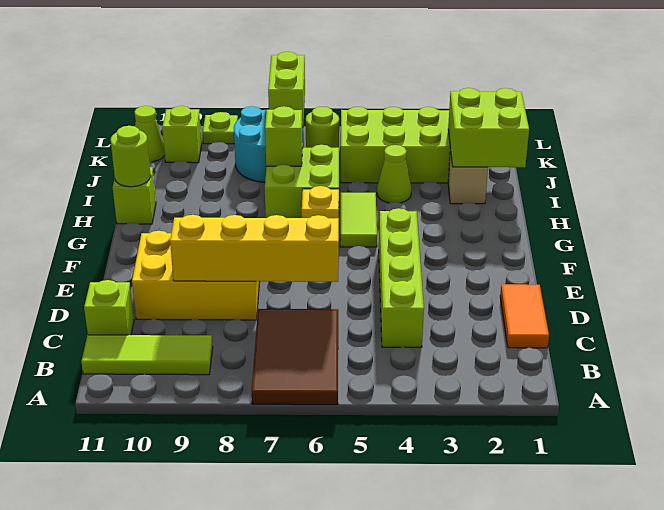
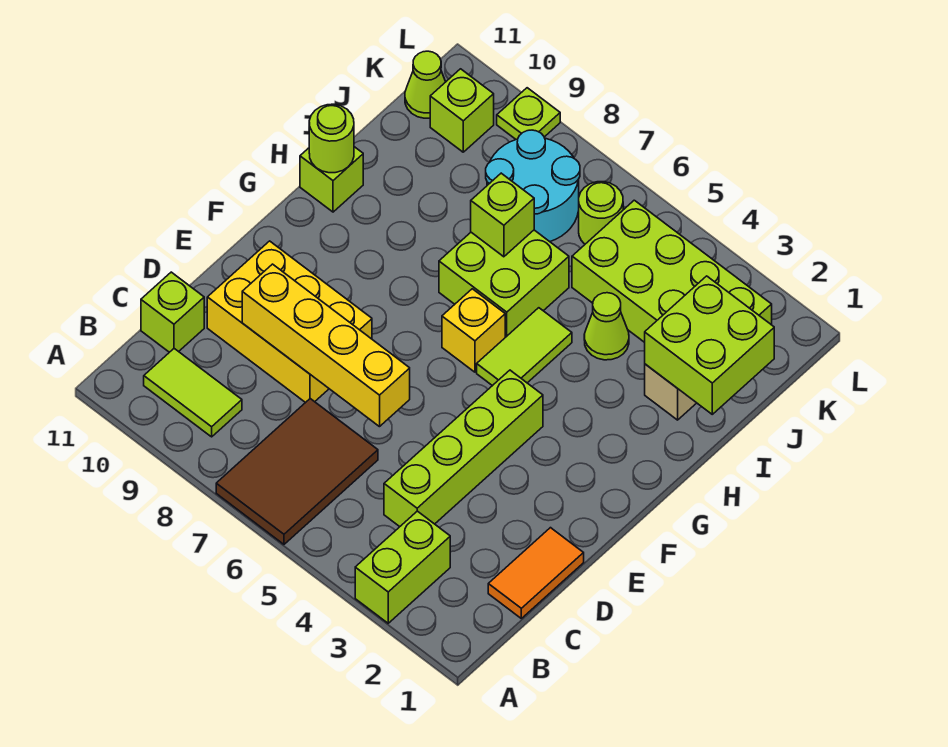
lime 1x3 tile [81,335,213,375] -> lime 1x2 tile [144,349,242,437]
lime 1x2 brick [268,52,305,127] -> lime 1x2 brick moved to [355,511,450,623]

